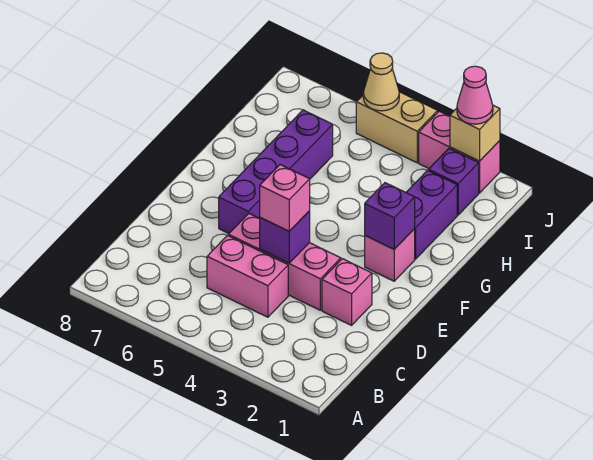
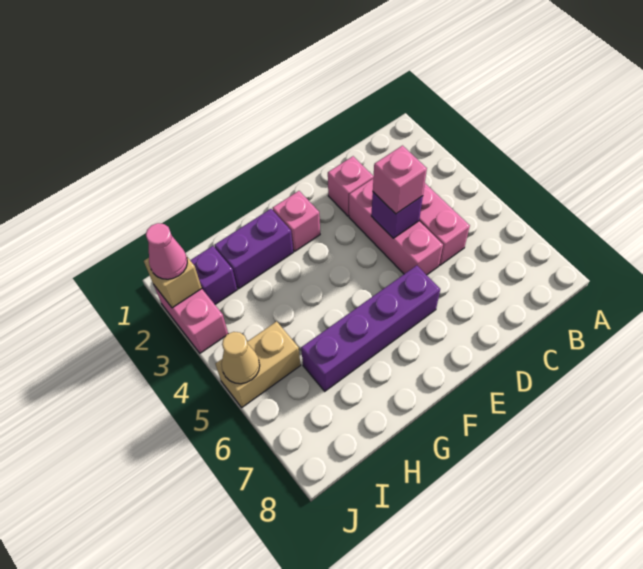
purple 1x1 brick [365,183,415,249] -> none
tan 1x2 brick [356,92,438,163] -> tan 1x2 brick turned to [216,321,301,407]

